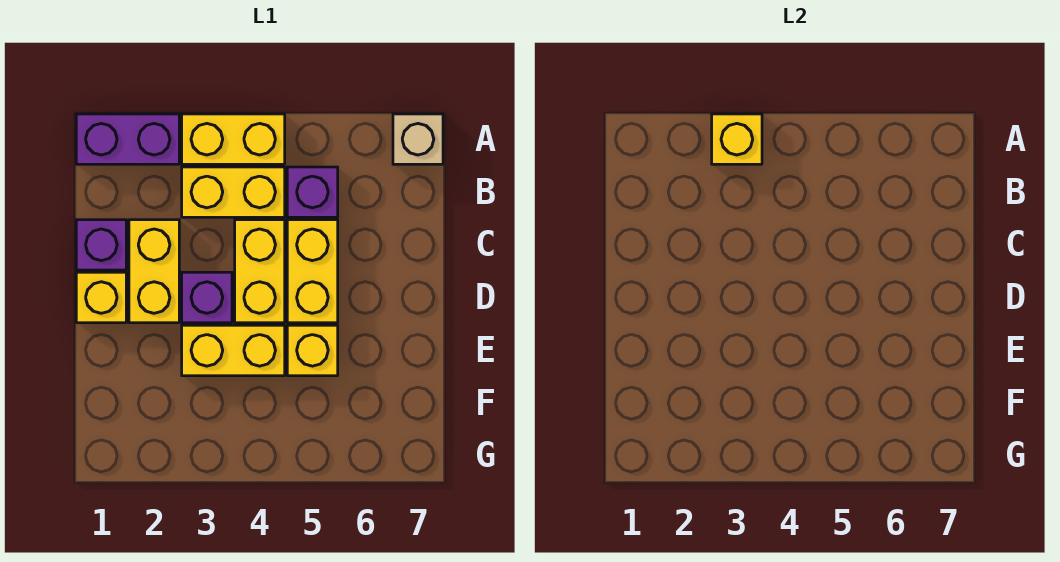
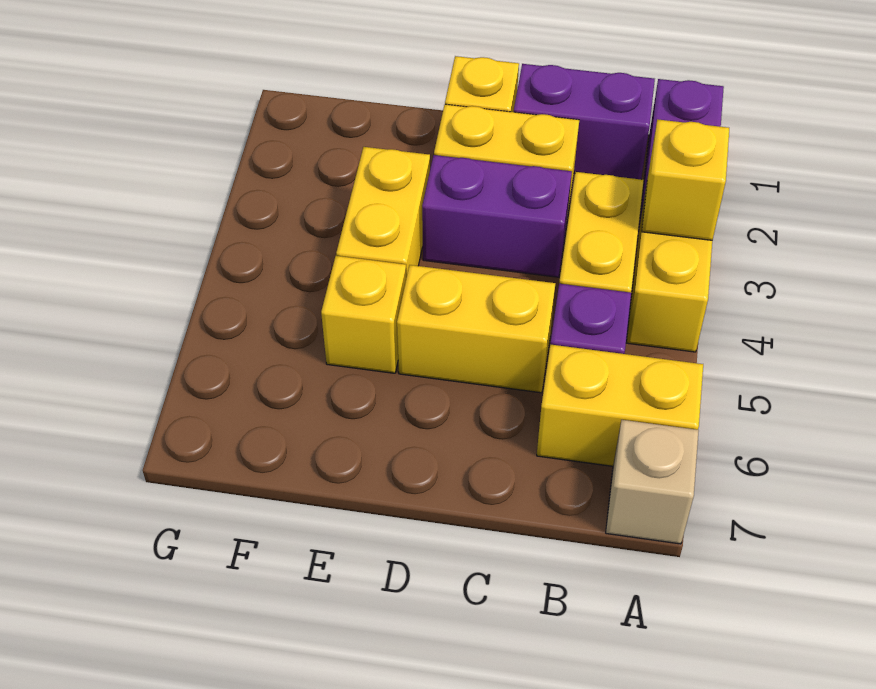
purple 1x1 brick [76,220,126,270] -> purple 1x2 brick [514,64,655,179]
yellow 1x2 brick [235,220,285,323] -> yellow 1x2 brick moved to [537,344,703,466]
purple 1x1 brick [182,272,232,323] -> purple 1x2 brick [422,155,572,277]

